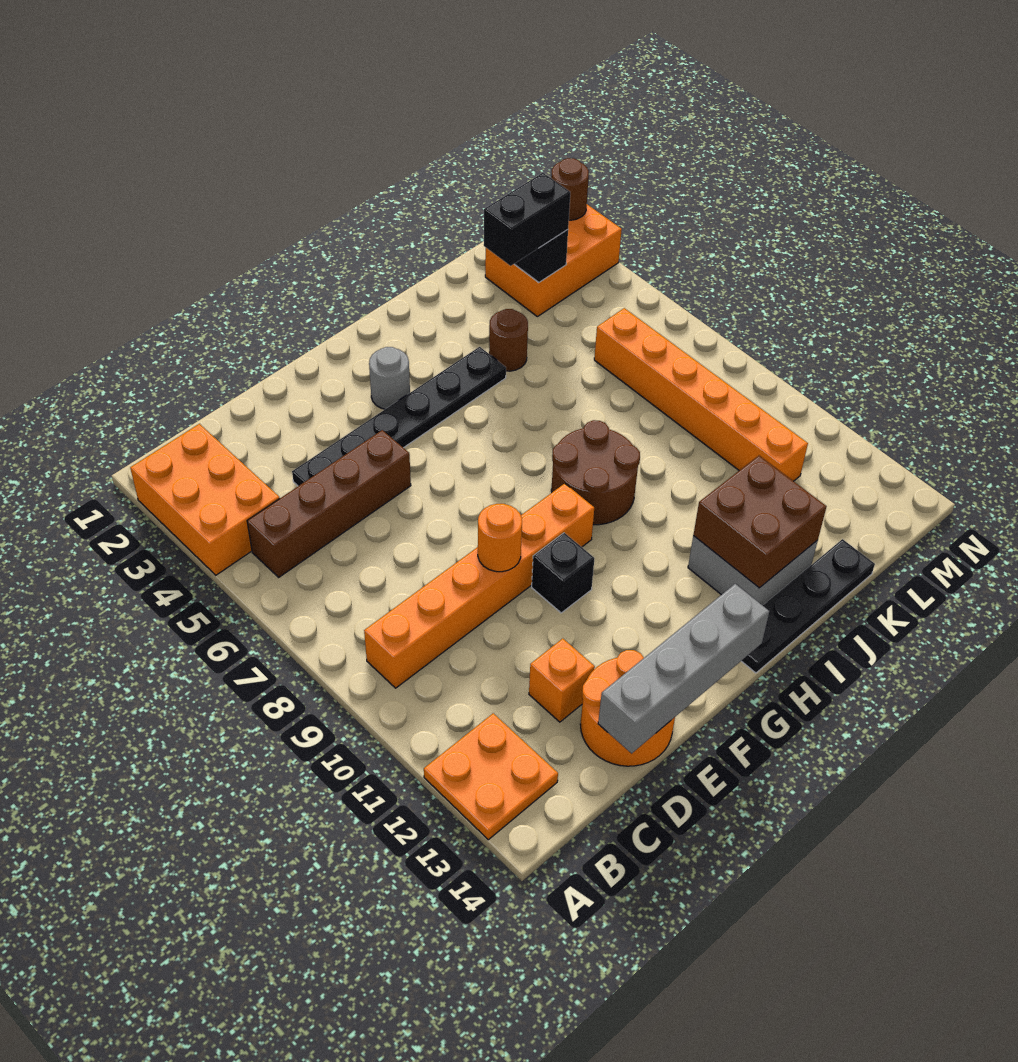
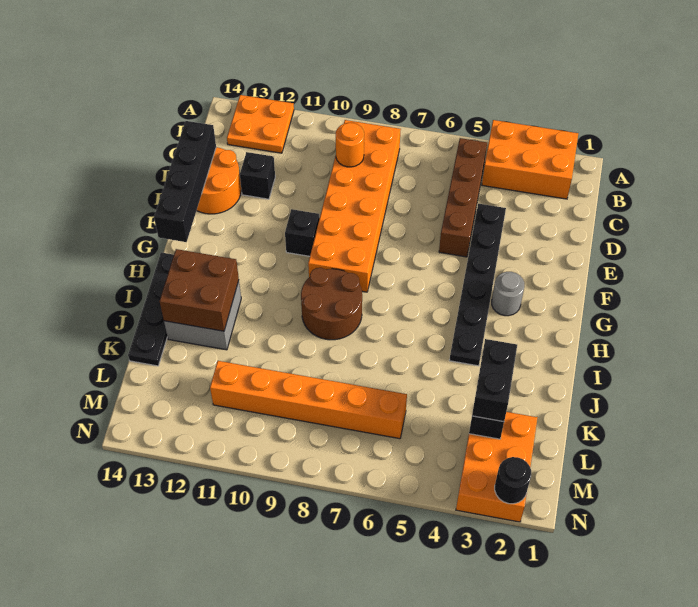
orange 1x6 brick [364,483,594,688] -> orange 2x6 brick [308,120,401,292]
orange 1x1 brick [529,639,595,722] -> black 1x1 brick [240,152,275,199]
grey 1x4 brick [598,584,769,753] -> black 1x4 brick [154,121,216,242]
orange 1x1 round brick [478,504,522,572] -> orange 1x1 round brick moved to [336,123,364,167]
brown 1x1 round brick [489,309,528,371] -> none
brown 1x1 round brick [551,158,589,220] -> black 1x1 round brick [495,457,531,504]

